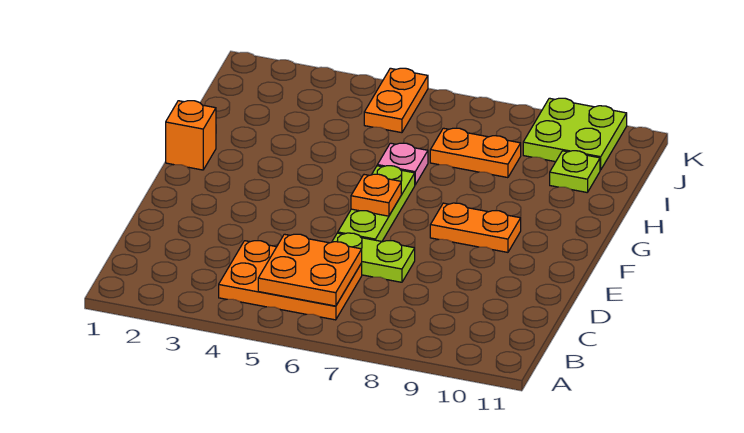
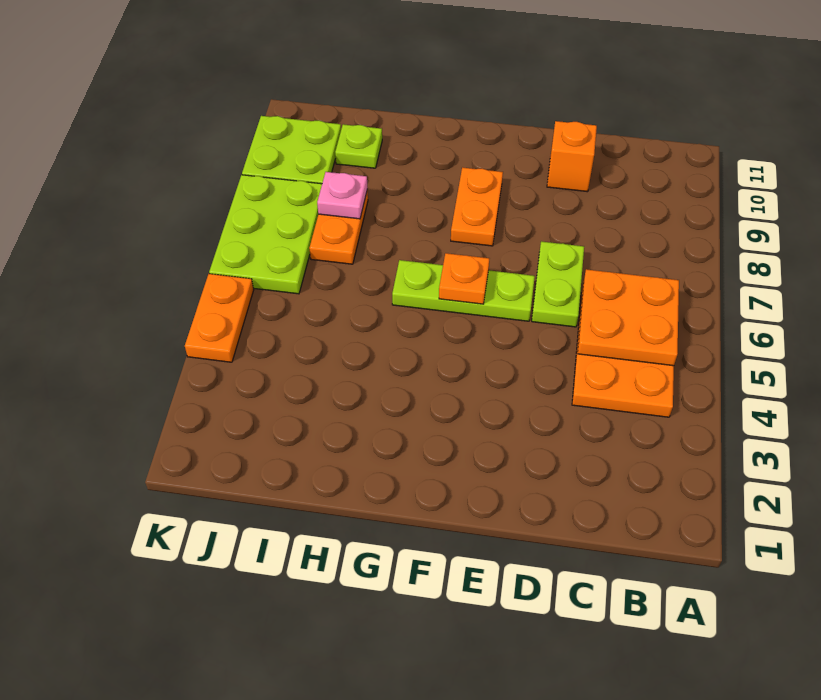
orange 1x1 brick [166,101,216,170] -> orange 1x1 brick moved to [547,121,597,192]
pink 1x1 plate [377,143,428,185] -> pink 1x1 plate moved to [317,172,367,219]
orange 1x2 plate [364,68,428,133] -> orange 1x2 plate turned to [185,274,254,362]
none -> lime 2x3 plate [209,175,322,294]

